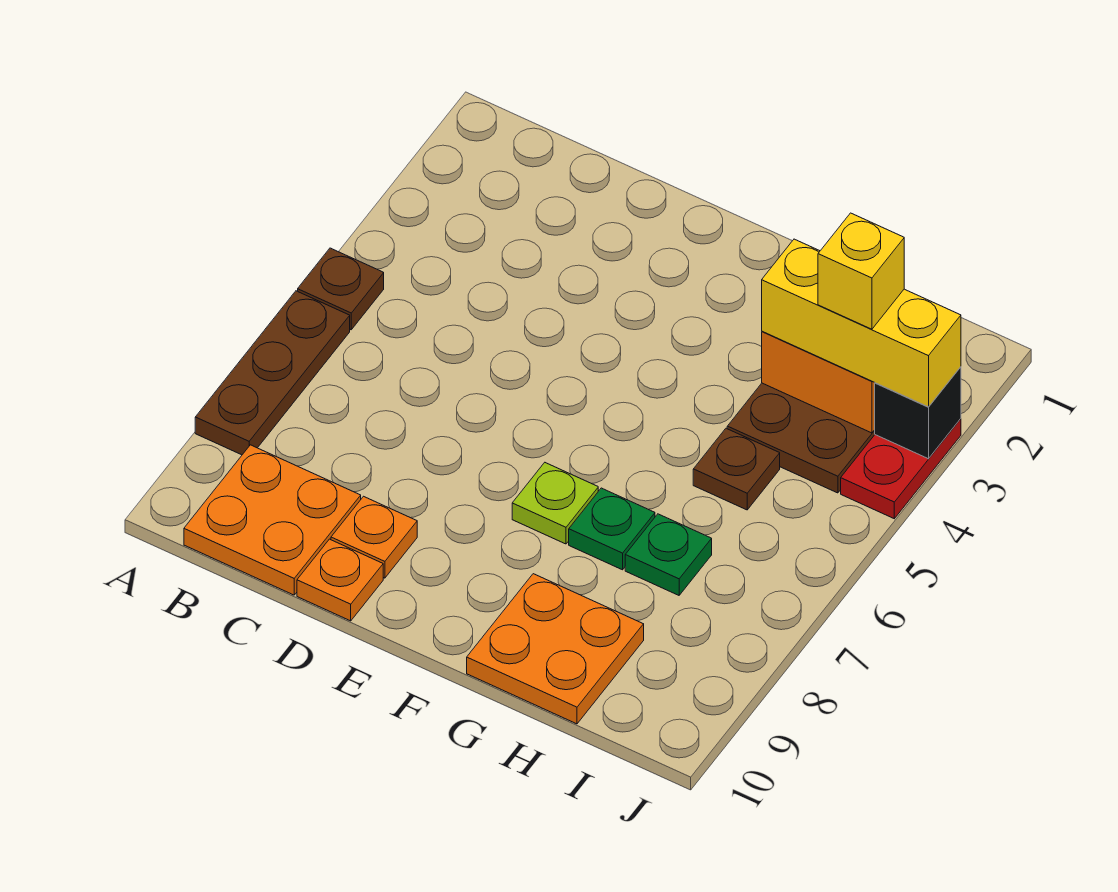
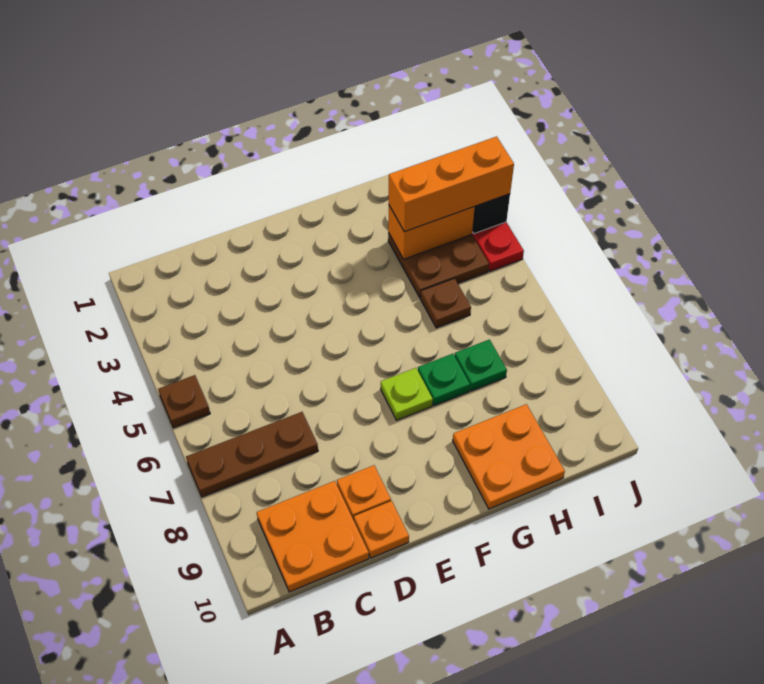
brown 1x3 plate [195,291,350,455] -> brown 1x3 plate turned to [186,412,318,497]
yellow 1x3 brick [762,239,961,407] -> orange 1x3 brick [389,137,514,232]
yellow 1x1 brick [818,213,904,329] -> none

